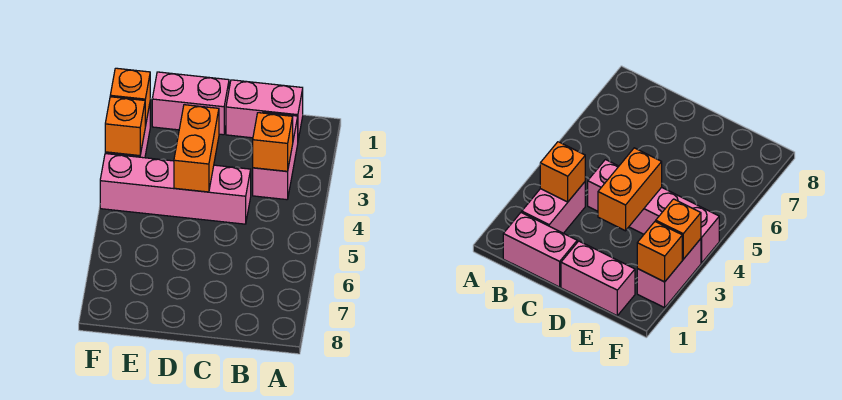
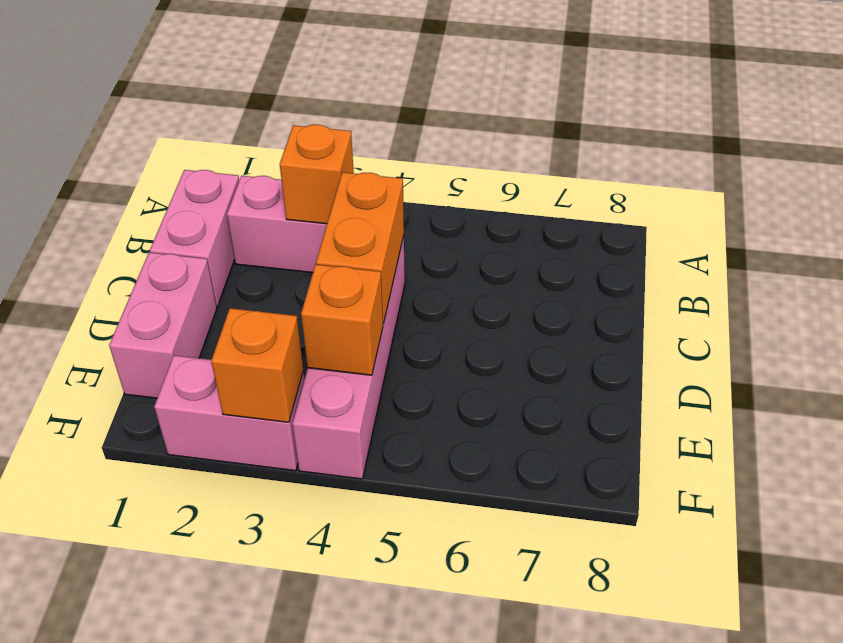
orange 1x2 brick [174,105,219,192] -> orange 1x2 brick turned to [316,172,404,324]
orange 1x1 brick [110,68,150,126] -> orange 1x1 brick moved to [301,265,383,375]

